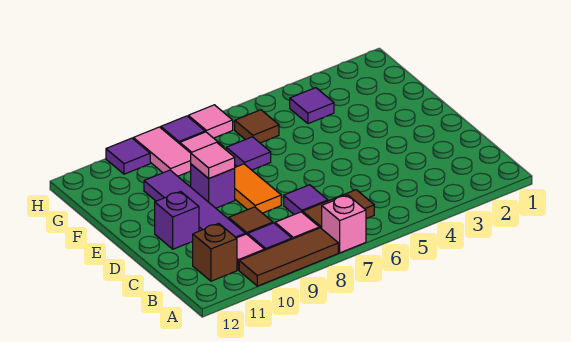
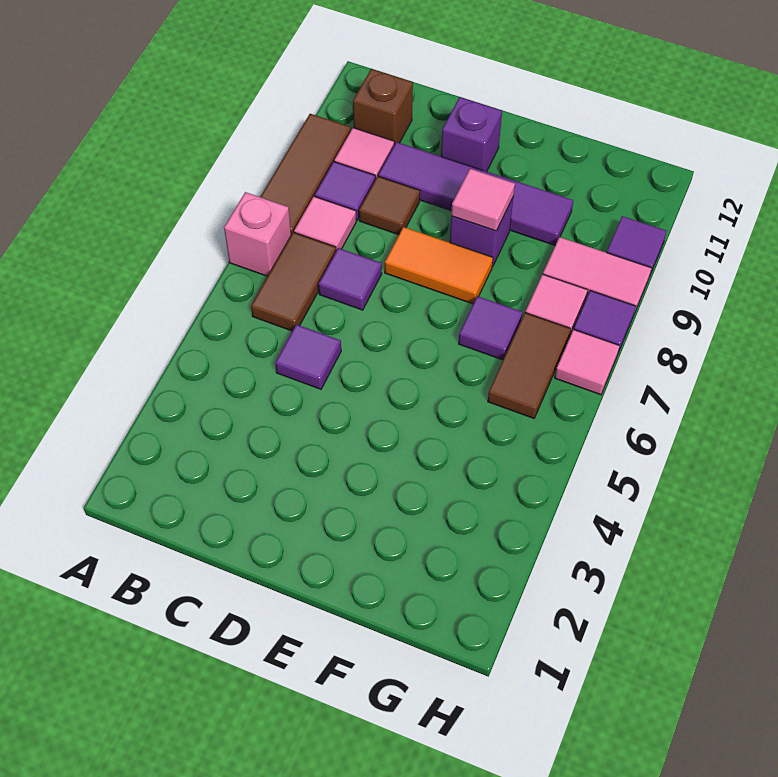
purple 1x1 tile [290,88,334,124] -> purple 1x1 tile moved to [275,324,341,389]
brown 1x1 tile [235,110,279,143] -> brown 1x2 tile [488,313,571,418]

